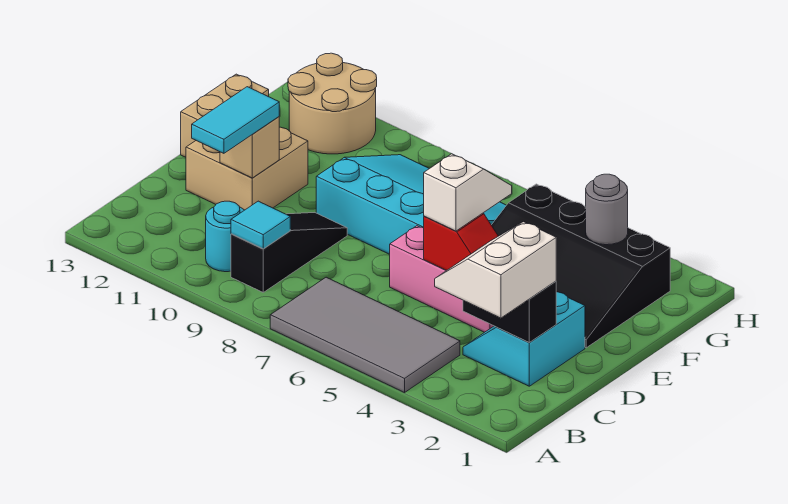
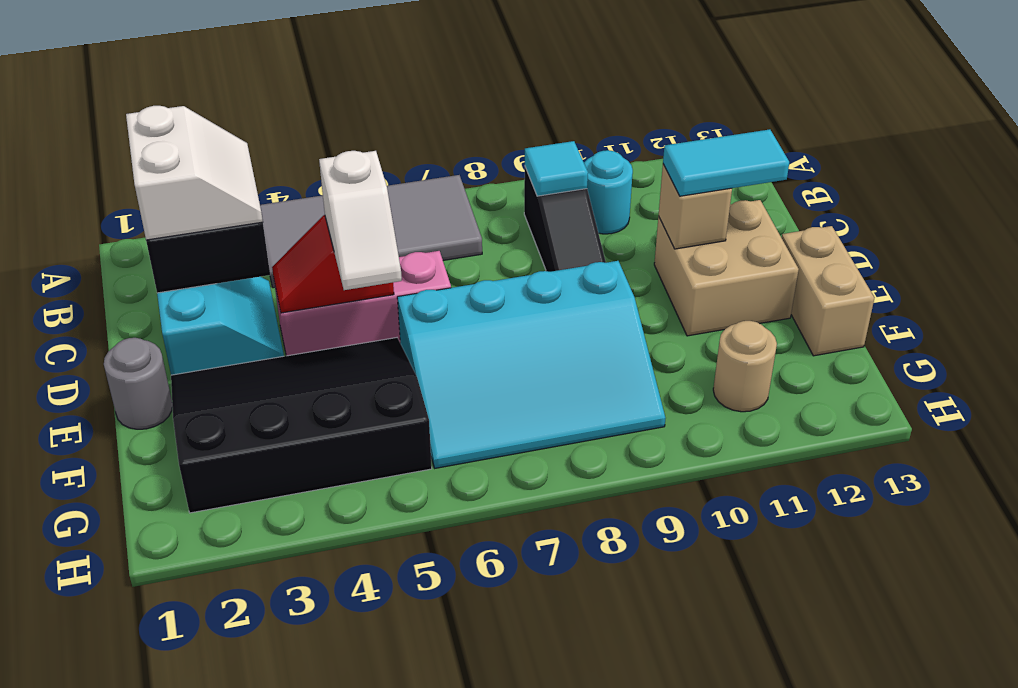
cyan 1x2 tile [192,87,279,153] -> cyan 1x2 tile turned to [663,129,789,196]
grey 1x1 round brick [585,174,628,245] -> grey 1x1 round brick moved to [104,338,172,429]
tan 2x2 round brick [288,53,377,154] -> tan 1x1 round brick [713,321,777,412]

